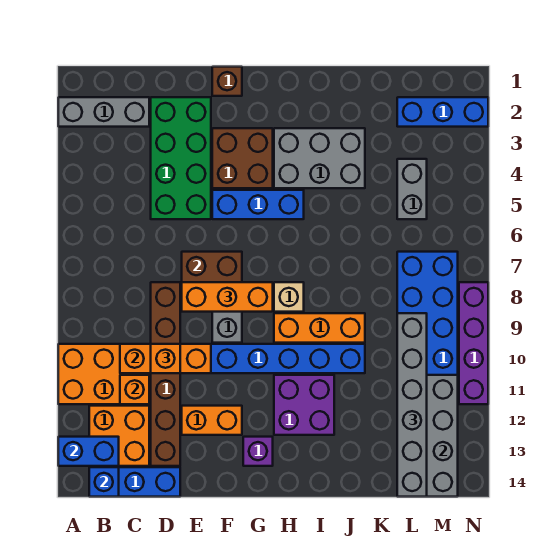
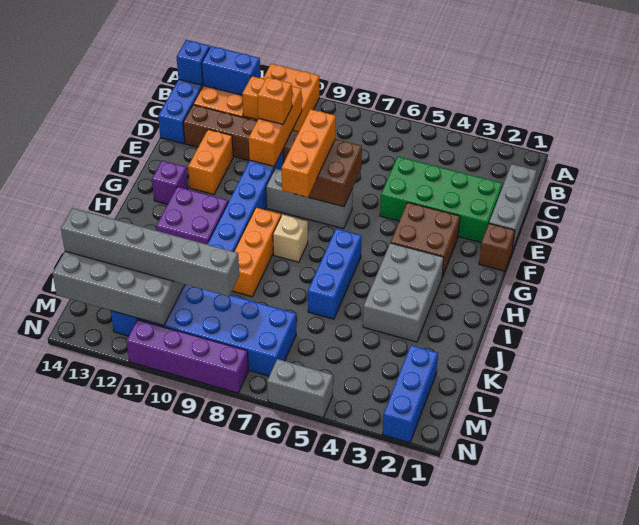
grey 1x3 brick [58,97,149,127] -> grey 1x3 brick moved to [489,164,537,250]
blue 1x2 brick [58,437,119,466] -> blue 1x2 brick turned to [202,46,260,95]
blue 1x3 brick [212,190,304,219] -> blue 1x3 brick moved to [308,229,362,319]
grey 1x2 brick [397,159,427,219] -> grey 1x2 brick moved to [267,359,333,418]

